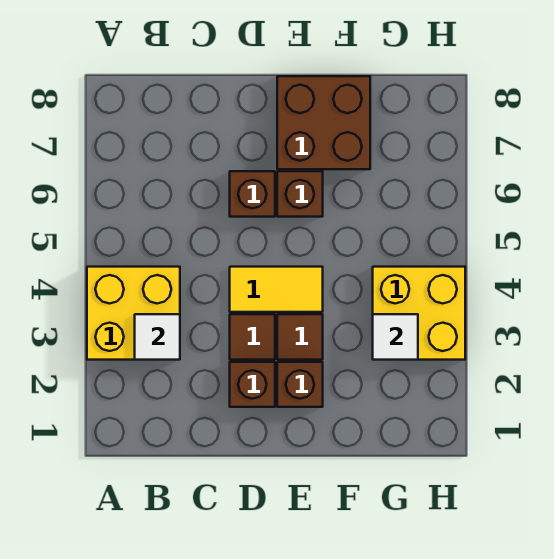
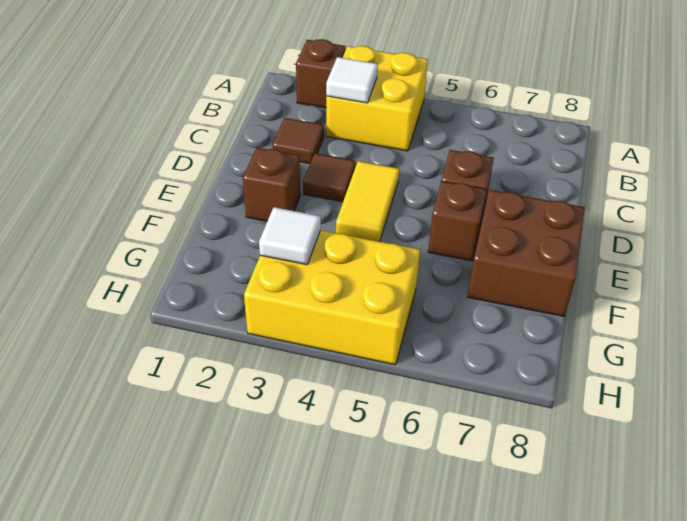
brown 1x1 brick [230,362,275,407] -> brown 1x1 brick moved to [296,39,345,108]
brown 1x1 tile [277,314,323,360] -> brown 1x1 tile moved to [272,118,324,164]
yellow 2x2 brick [373,267,465,360] -> yellow 2x3 brick [244,230,420,365]

